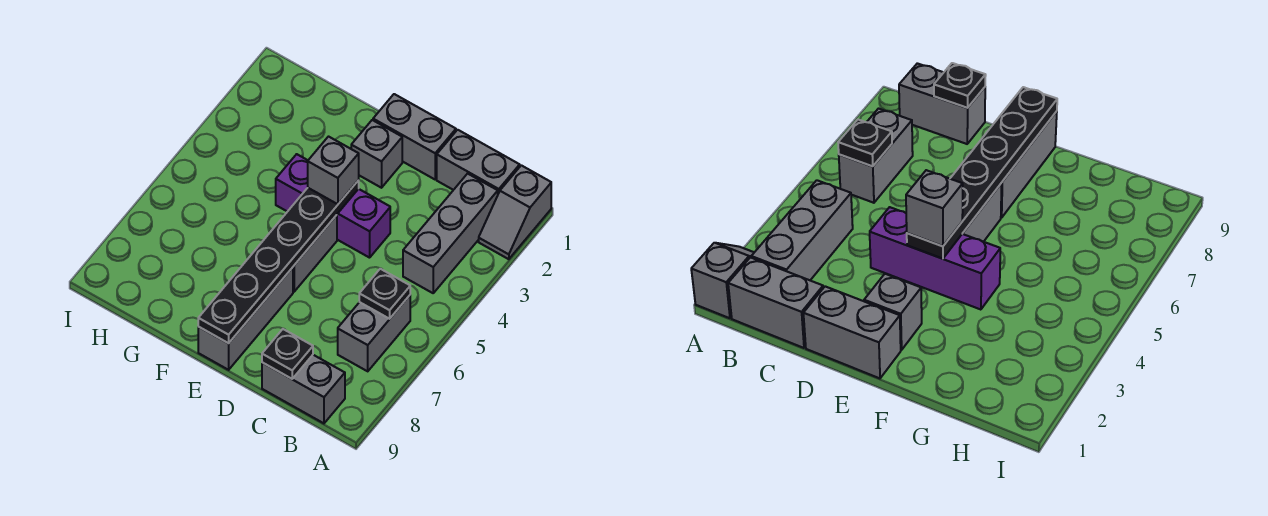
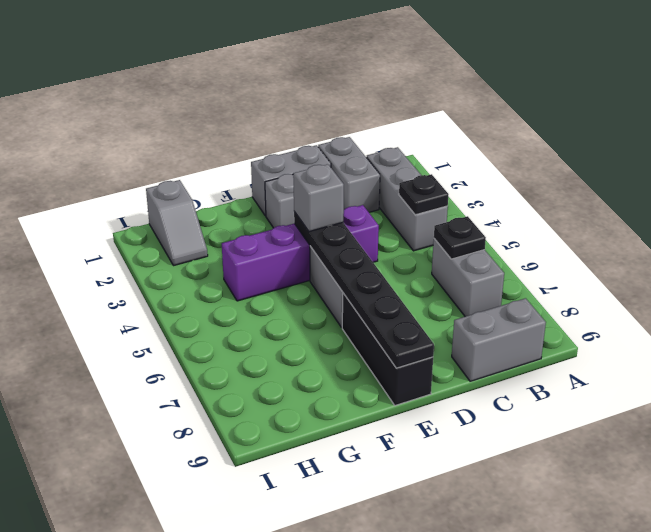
grey 1x2 slope [479,165,551,259] -> grey 1x2 slope moved to [146,180,208,266]
grey 1x2 brick [437,130,520,194] -> grey 1x2 brick turned to [318,137,380,212]
black 1x1 plate [262,329,313,379] -> black 1x1 plate moved to [399,174,449,215]
purple 1x3 brick [276,154,390,258] -> purple 1x4 brick [222,205,379,301]
grey 1x3 brick [198,267,293,370] -> black 1x3 brick [342,293,433,405]

